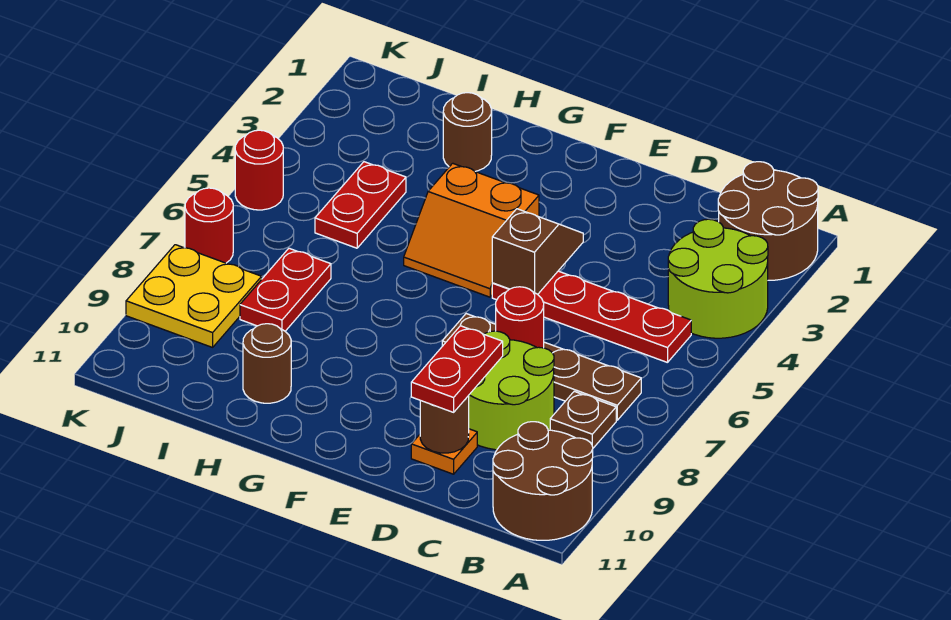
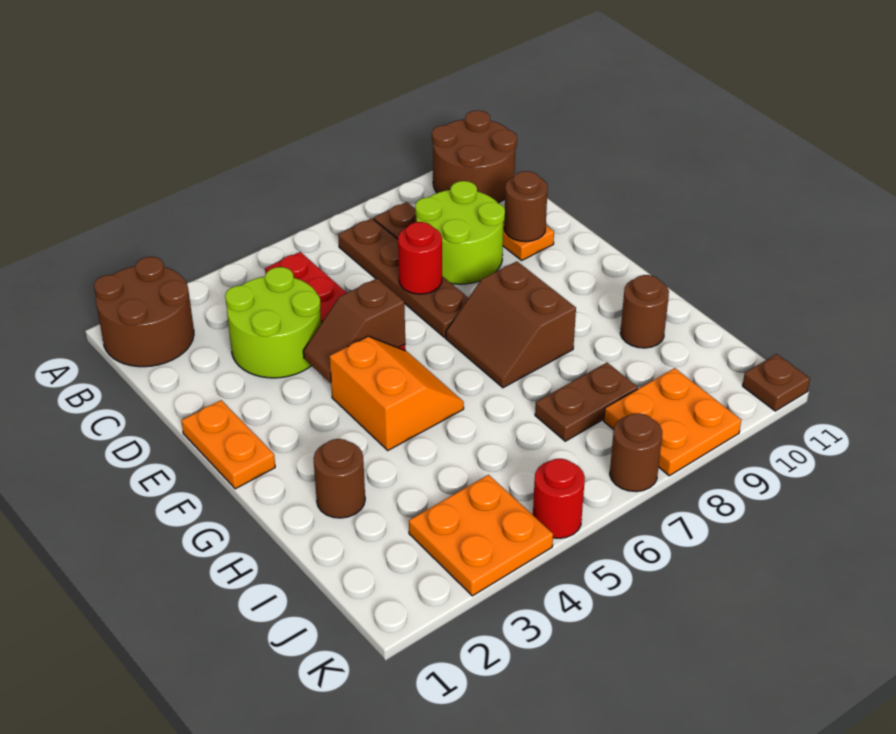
lime 2x2 round brick [668,219,768,338] -> lime 2x2 round brick moved to [225,267,321,378]
red 1x2 plate [411,326,503,412] -> none
none -> orange 1x2 plate [181,400,275,489]
none -> brown 2x2 slope [446,261,576,388]
red 1x2 plate [315,162,406,248] -> none
red 1x2 plate [240,248,331,331] -> brown 1x2 plate [535,363,638,441]
none -> orange 2x2 plate [409,475,553,596]
yellow 2x2 plate [126,245,262,347] -> orange 2x2 plate [604,368,741,476]
red 1x1 round brick [185,188,233,263] -> brown 1x1 round brick [610,413,662,492]
none -> brown 1x1 plate [743,354,810,411]

